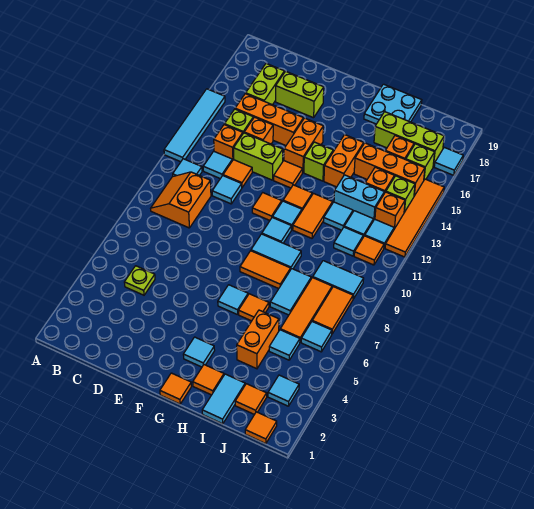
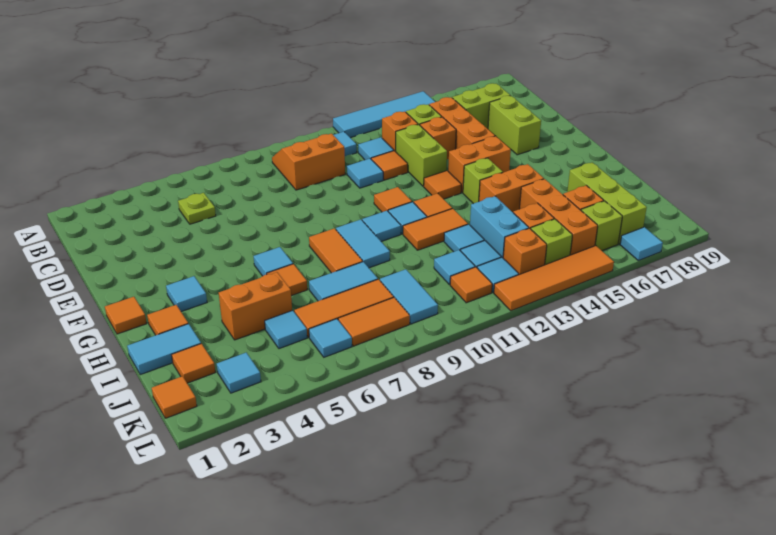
cyan 2x2 plate [364,84,422,124] -> none

